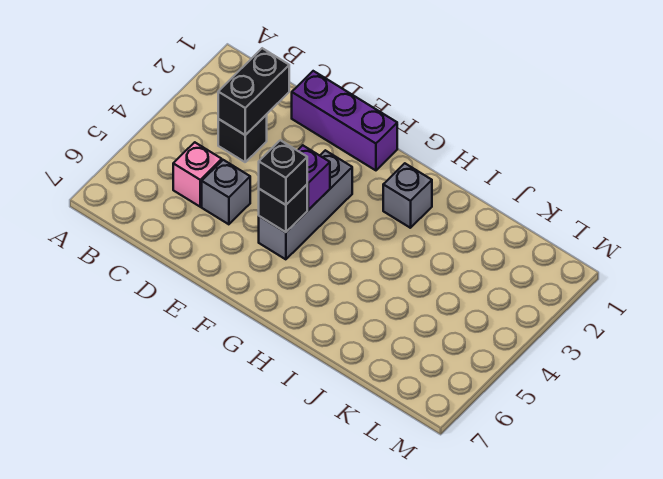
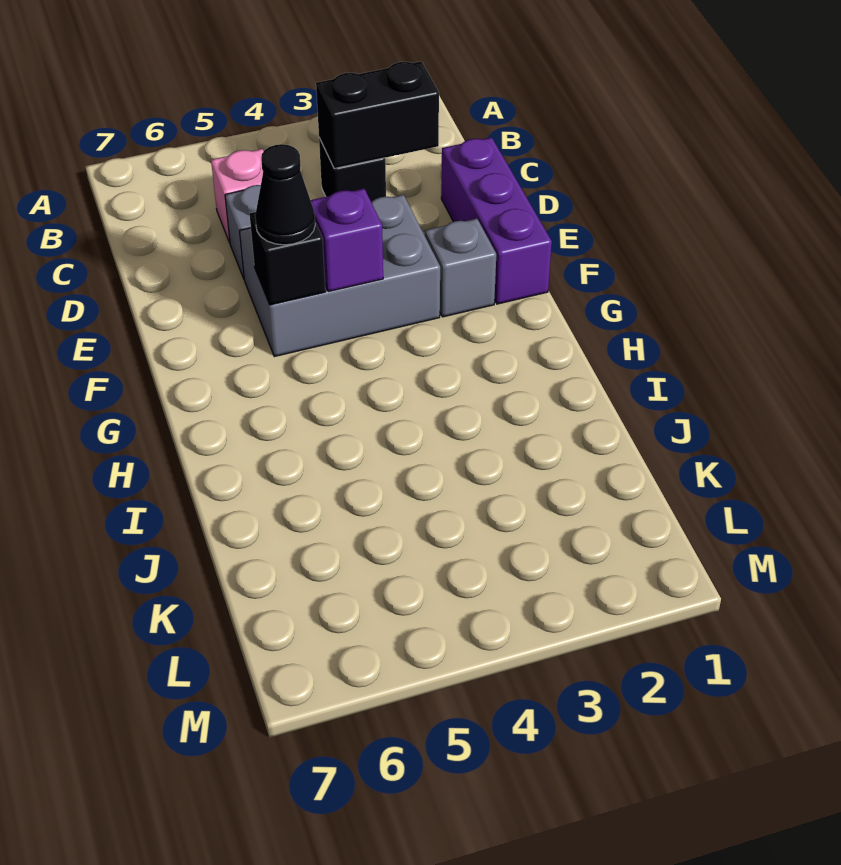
grey 1x3 brick [259,150,352,259] -> grey 2x3 brick [240,195,440,357]
black 1x1 brick [259,140,307,205] -> black 1x1 cone [255,144,315,245]
grey 1x1 brick [383,163,432,228] -> grey 1x1 brick moved to [425,219,496,317]

